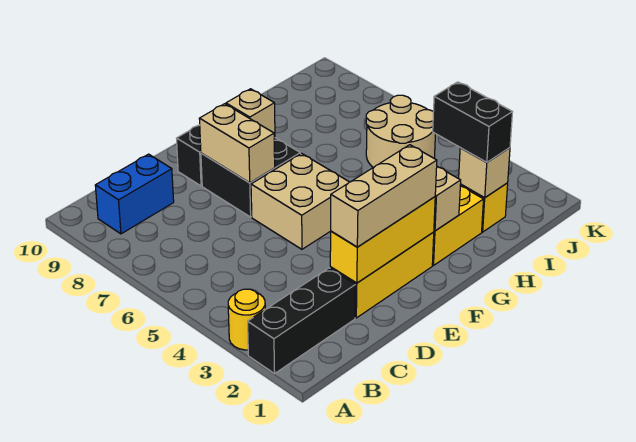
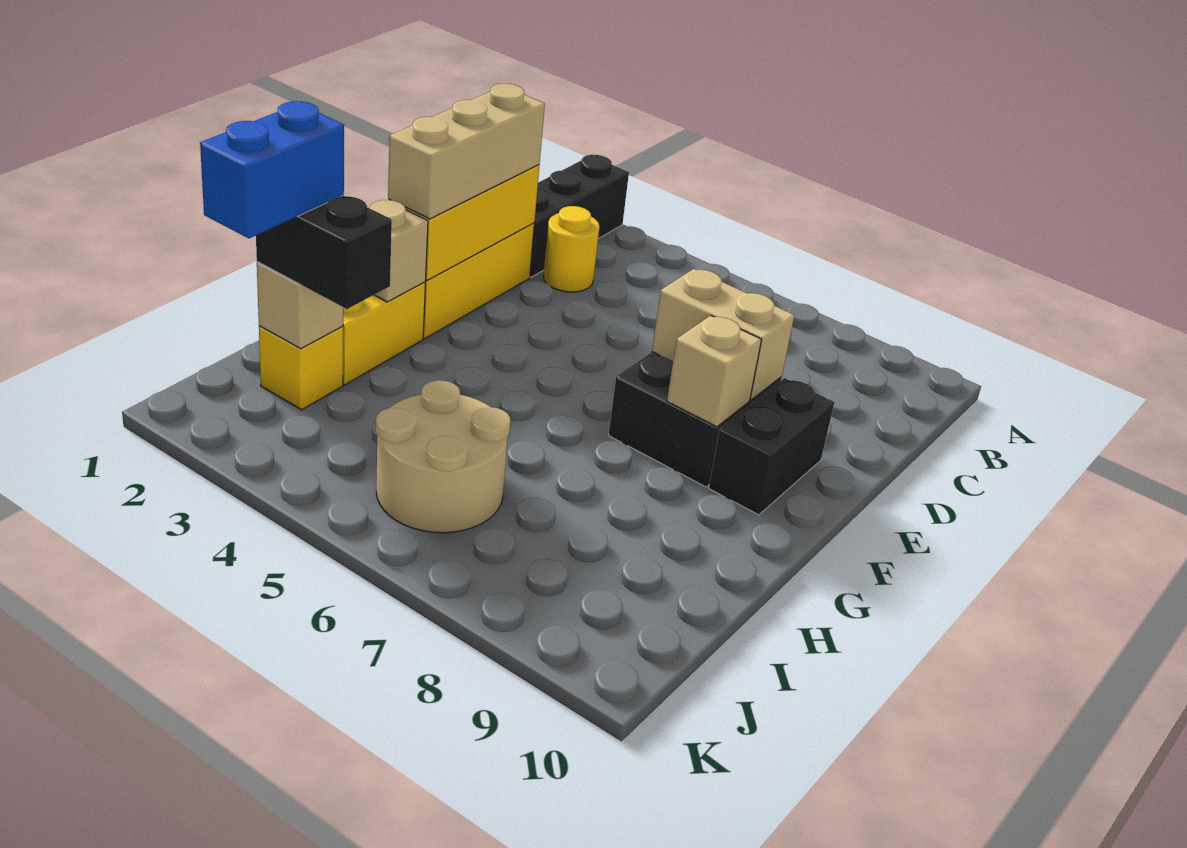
yellow 1x1 round brick [228,289,265,350] -> yellow 1x1 round brick moved to [543,206,600,292]
blue 1x2 brick [95,154,174,234] -> blue 1x2 brick moved to [200,101,344,238]
tan 2x2 brick [251,154,349,249] -> none

